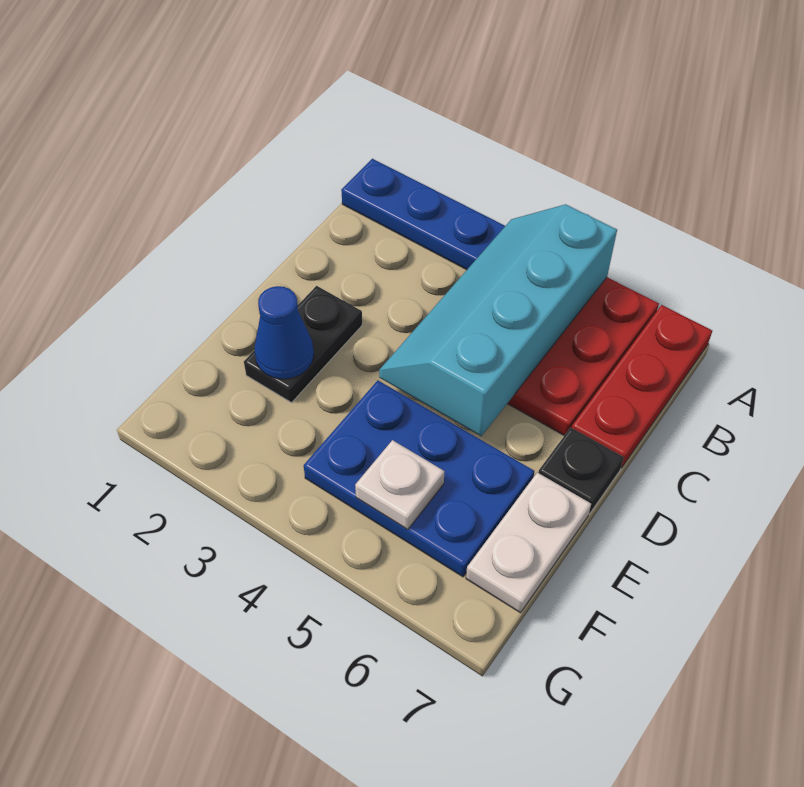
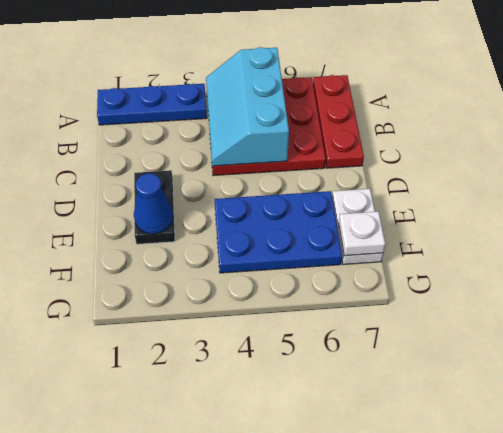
cyan 2x4 slope [379,204,617,436] -> cyan 2x3 slope [206,47,289,166]
black 1x1 plate [538,428,624,514] -> none
white 1x1 plate [355,440,444,530] -> white 1x1 plate moved to [339,211,385,256]

